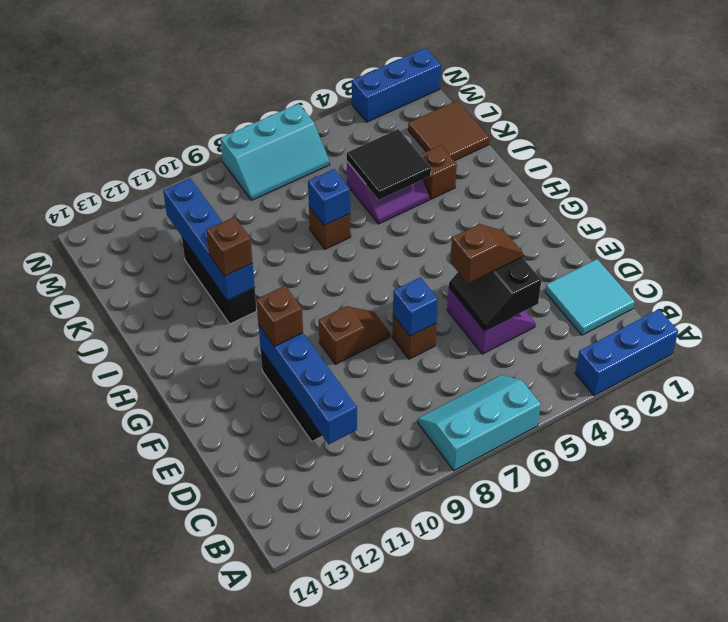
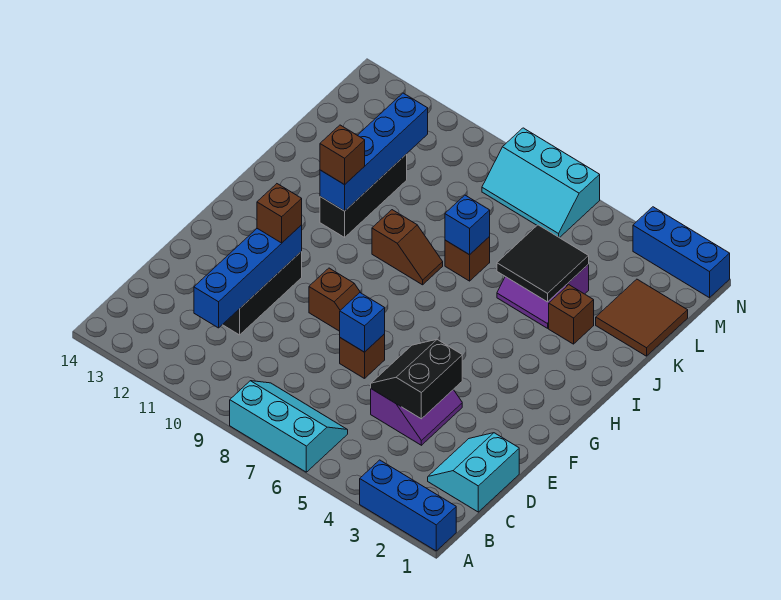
cyan 2x2 tile [545,259,635,335] -> cyan 2x2 slope [428,433,519,512]
brown 1x2 slope [450,224,523,284] -> brown 1x2 slope moved to [372,210,443,285]

